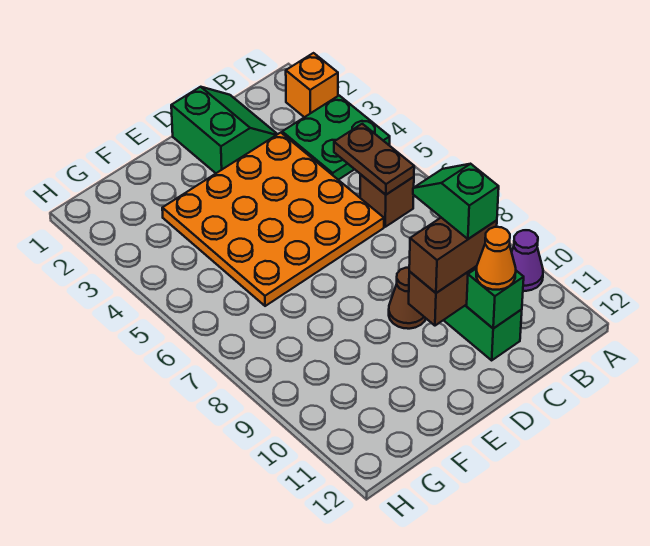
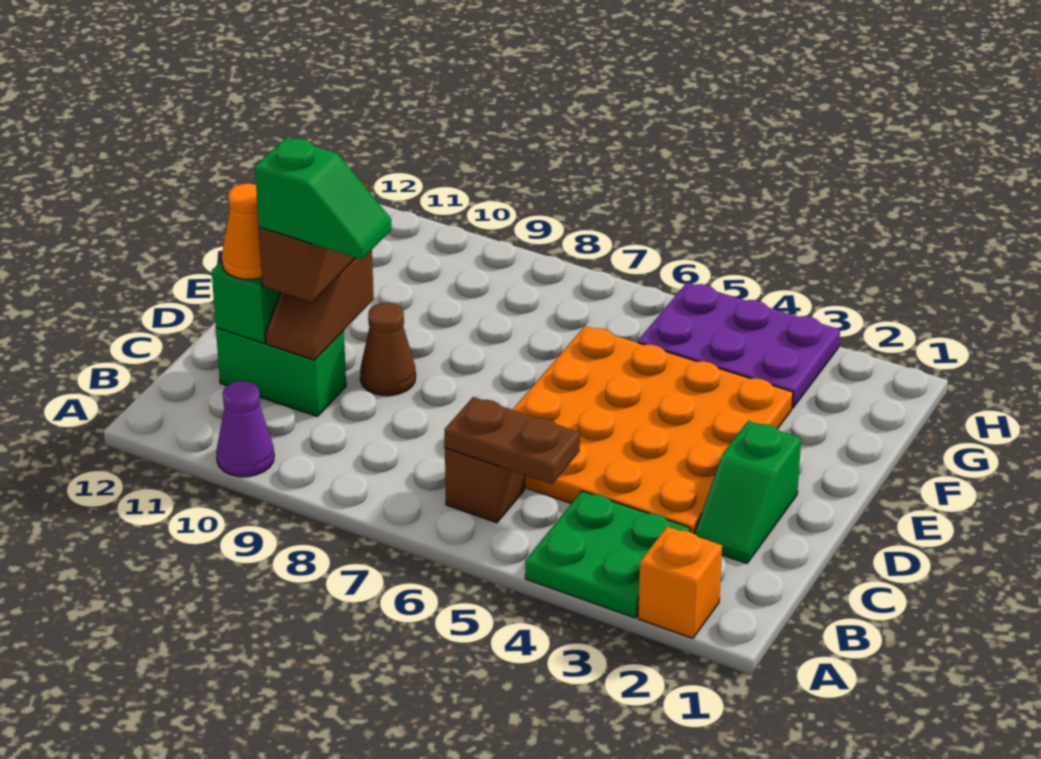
green 2x2 slope [171,87,277,173] -> green 1x2 slope [694,421,801,563]
none -> purple 2x3 plate [638,283,840,408]

